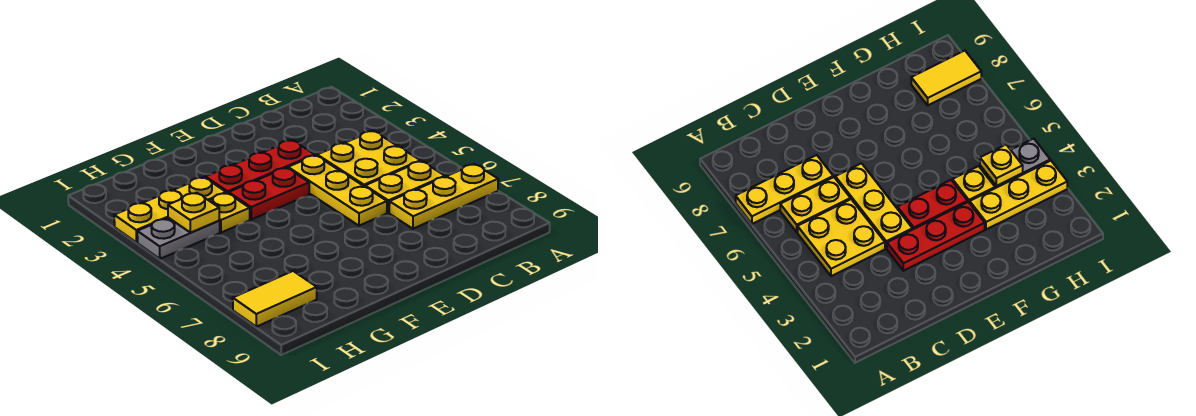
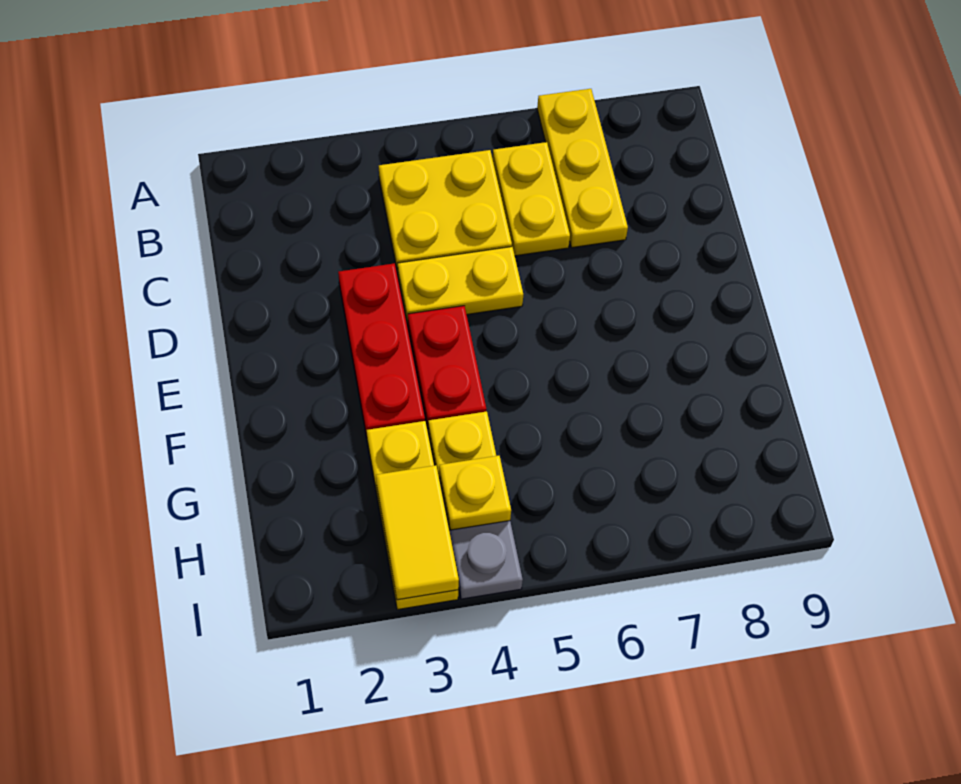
yellow 1x3 plate [288,155,387,226] -> yellow 1x2 plate [398,247,523,323]
yellow 1x2 tile [233,271,317,327] -> yellow 1x2 tile moved to [376,465,459,600]

